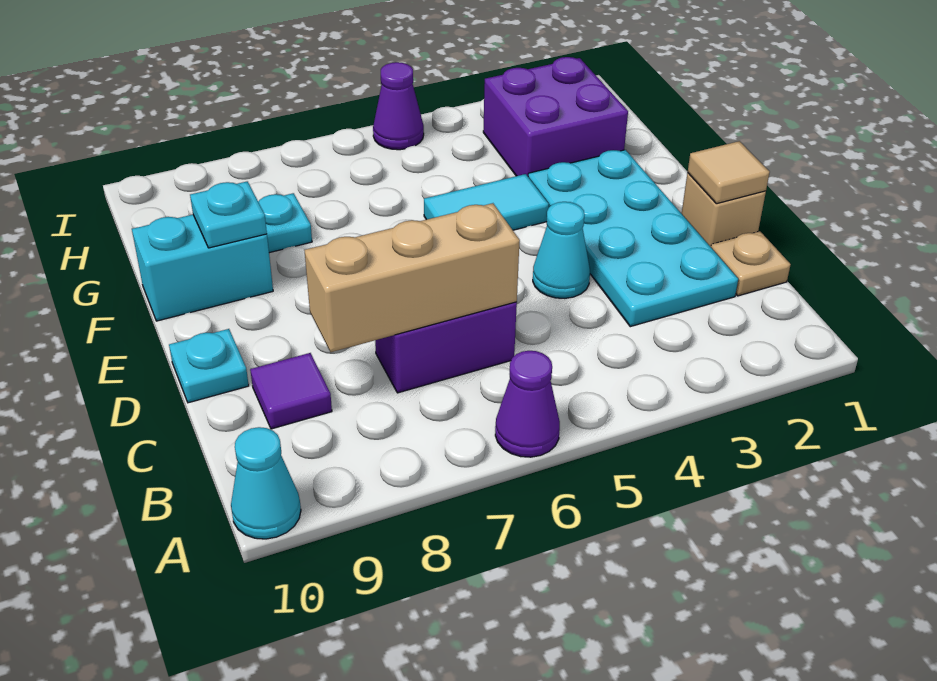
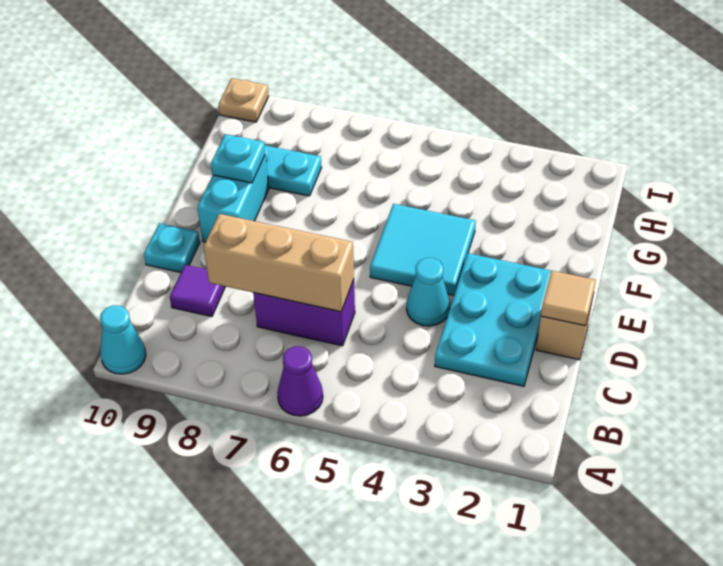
tan 1x1 plate [711,231,791,296] -> tan 1x1 plate moved to [219,78,269,122]
cyan 2x4 plate [528,150,738,327] -> cyan 2x3 plate [435,253,551,386]
cyan 1x2 tile [424,174,549,230] -> cyan 2x2 tile [370,204,476,295]
cyan 1x2 brick [132,215,273,321] -> cyan 1x2 brick turned to [197,155,269,242]
purple 2x2 brick [483,57,628,176] -> none
purple 1x1 cone [373,62,424,150] -> none

